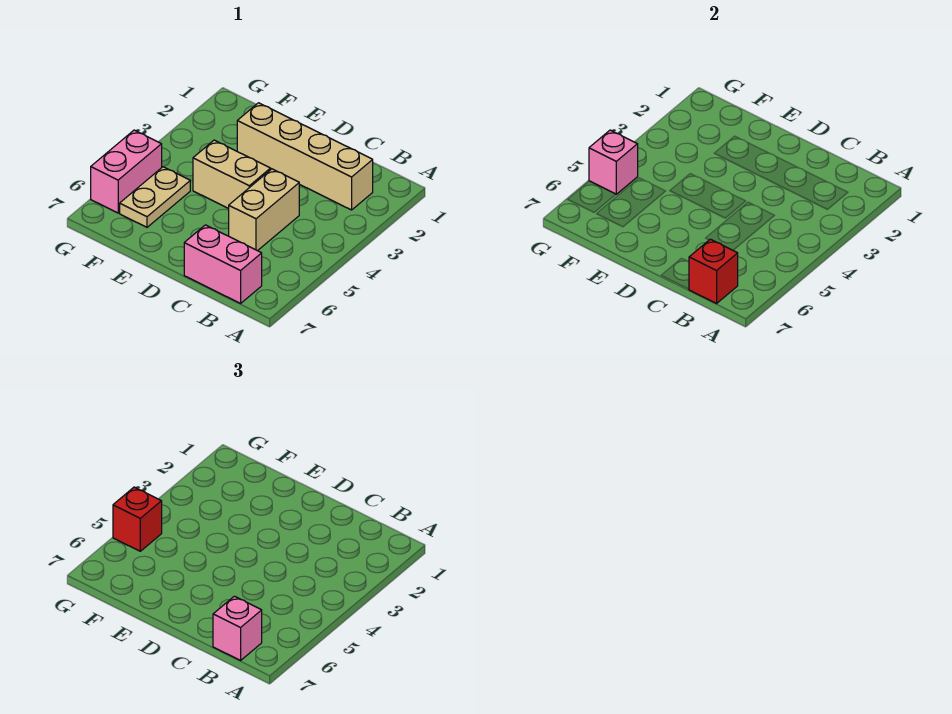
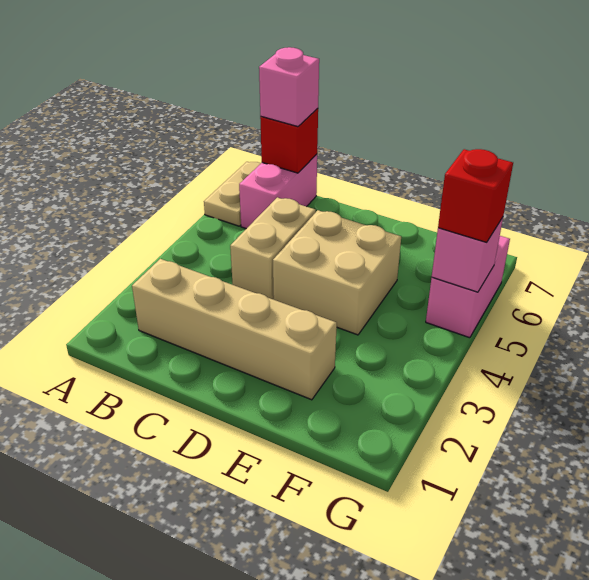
pink 1x2 brick [184,225,262,303] -> pink 1x2 brick turned to [239,154,317,229]
tan 1x2 brick [193,140,271,209] -> tan 2x2 brick [273,210,401,335]
tan 1x2 plate [120,167,190,227] -> tan 1x2 plate moved to [204,162,261,226]

